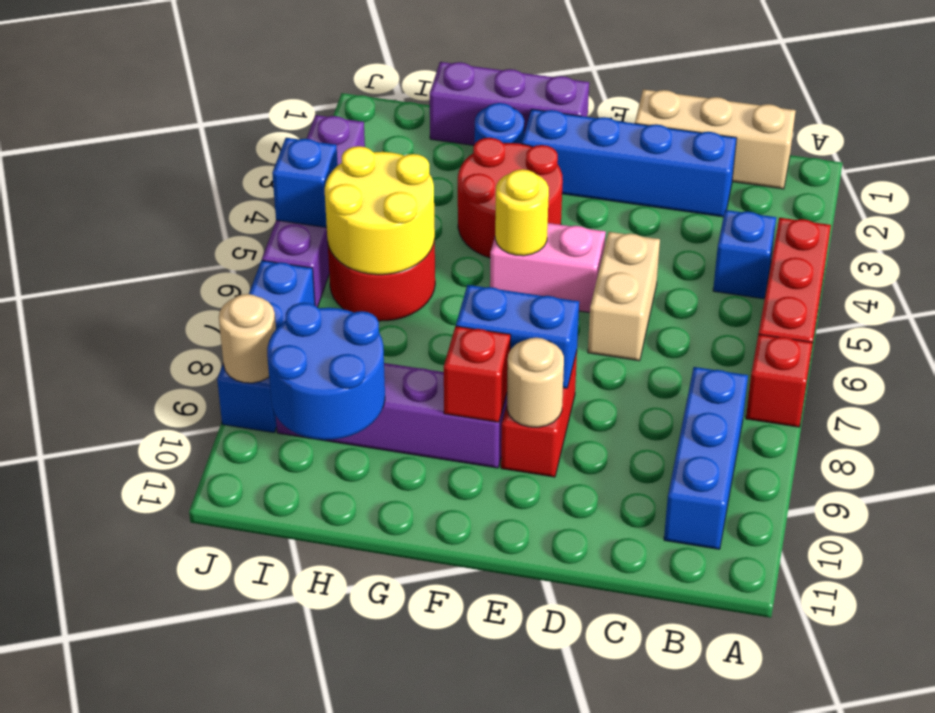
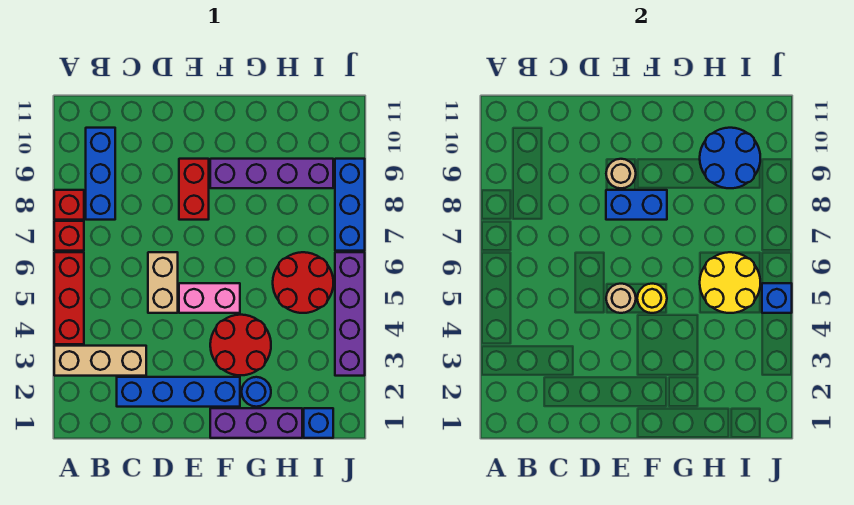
tan 1x3 brick [635,89,796,189] -> tan 1x3 brick moved to [54,346,146,376]
blue 1x1 brick [713,210,776,299] -> blue 1x1 brick moved to [304,408,333,438]
red 1x1 brick [444,326,511,422] -> red 1x1 brick moved to [54,190,84,220]
tan 1x1 round brick [219,294,276,383] -> tan 1x1 round brick moved to [606,284,636,313]

